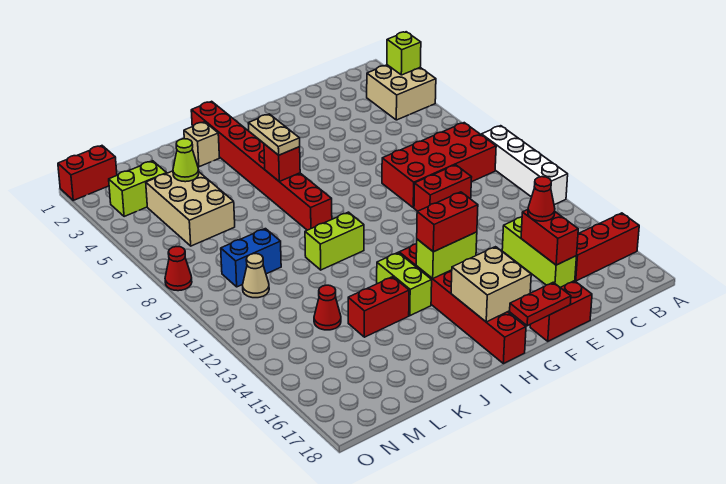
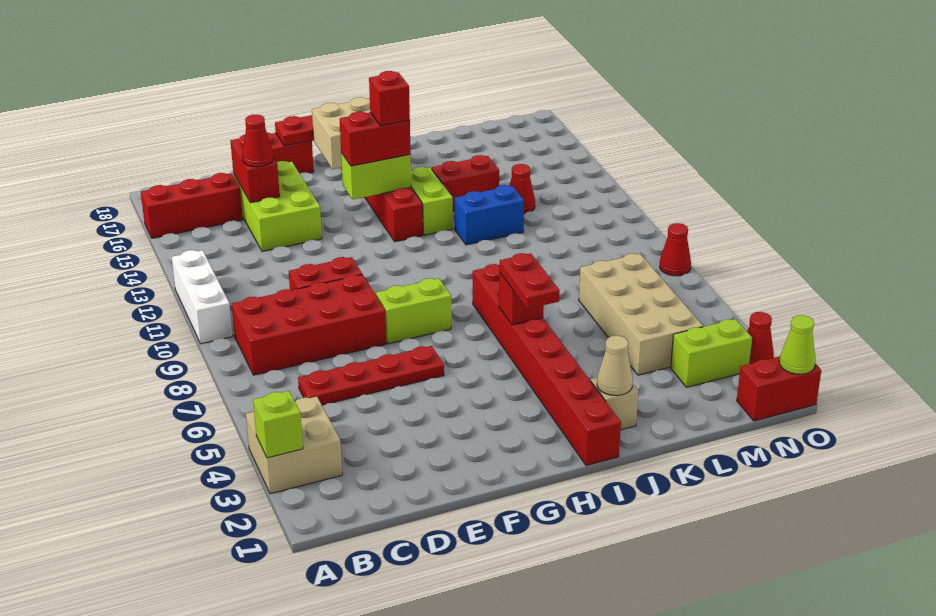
white 1x4 brick [481,126,568,205] -> white 1x3 brick [172,250,233,344]
none -> red 1x4 plate [298,346,444,405]
lime 1x3 brick [502,217,577,287] -> lime 2x3 brick [233,161,322,251]
none -> red 1x1 brick [369,71,410,126]
tan 1x2 plate [248,114,300,155] -> red 1x2 plate [499,253,560,309]
lime 1x2 brick [305,212,364,270] -> lime 1x2 brick moved to [376,278,451,344]
tan 2x3 brick [146,171,235,246] -> tan 2x4 brick [579,254,703,375]
lime 1x1 cone [173,139,199,182] -> lime 1x1 cone moved to [779,315,816,374]
blue 1x2 brick [221,229,281,287] -> blue 1x2 brick moved to [455,185,524,245]
tan 1x1 cone [243,254,269,298] -> tan 1x1 cone moved to [597,336,633,396]
none -> red 1x1 cone [747,312,774,364]

